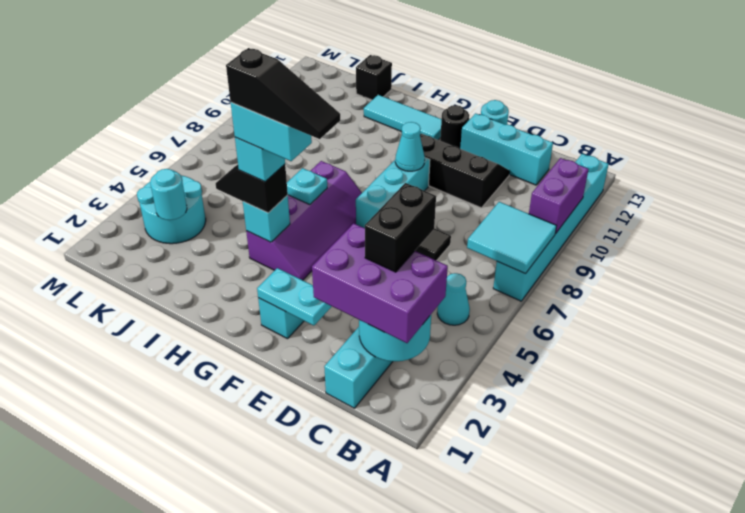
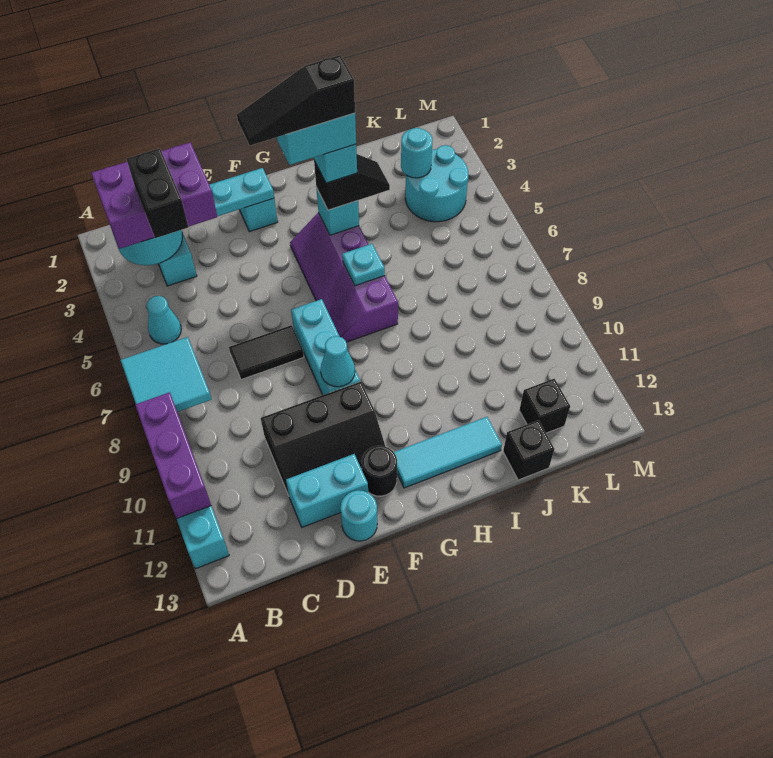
purple 1x2 brick [529,158,589,234] -> purple 1x3 brick [135,392,211,519]
cyan 1x3 brick [460,113,553,185] -> cyan 1x2 brick [286,454,368,527]
none -> black 1x1 brick [519,379,570,433]

